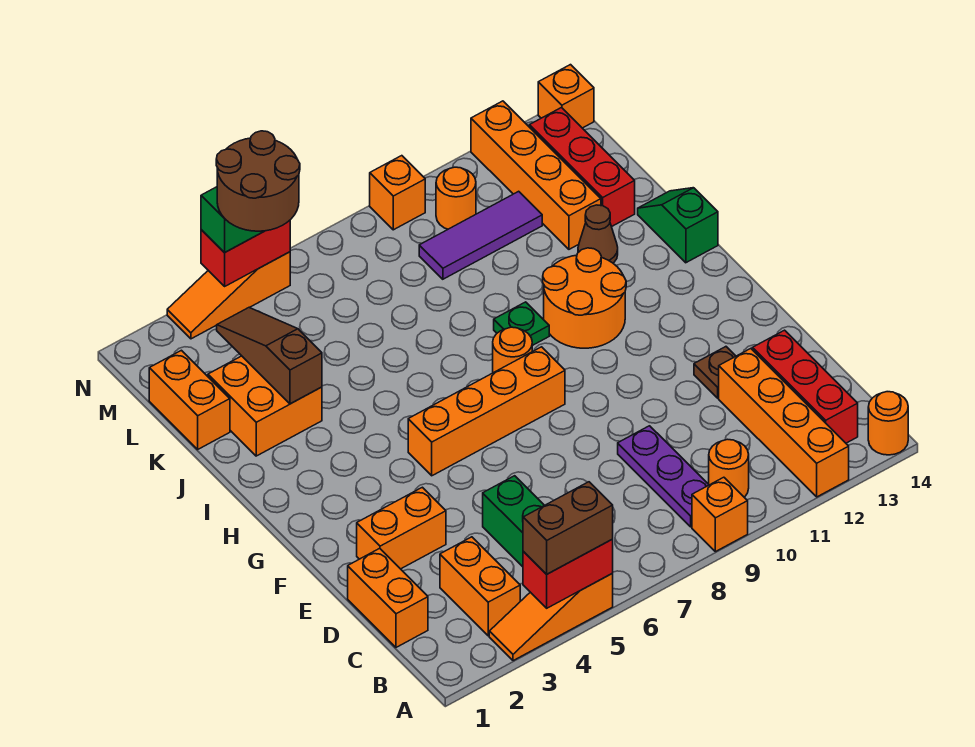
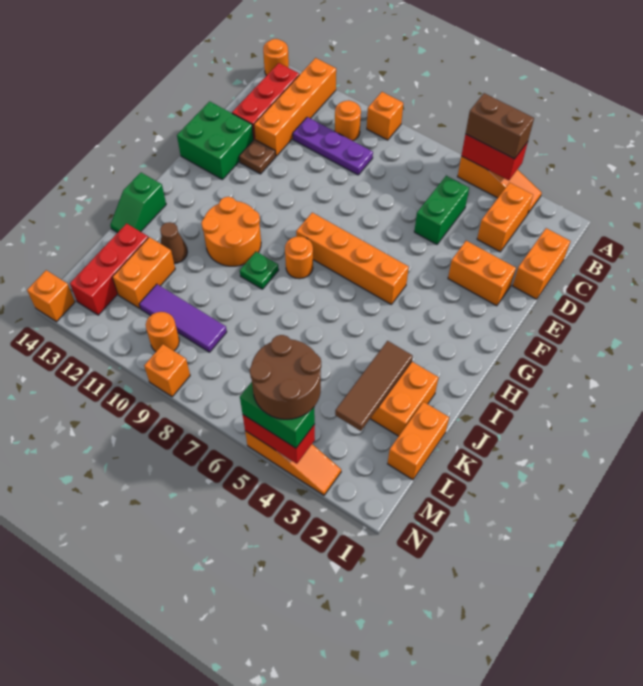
purple 1x3 plate [618,426,709,527] -> purple 1x3 plate turned to [293,117,373,175]
none -> green 2x2 brick [177,101,253,179]
brown 1x3 slope [217,308,322,404] -> brown 1x3 tile [335,341,413,431]
orange 1x4 brick [471,101,601,249] -> orange 1x2 brick [112,237,175,308]

